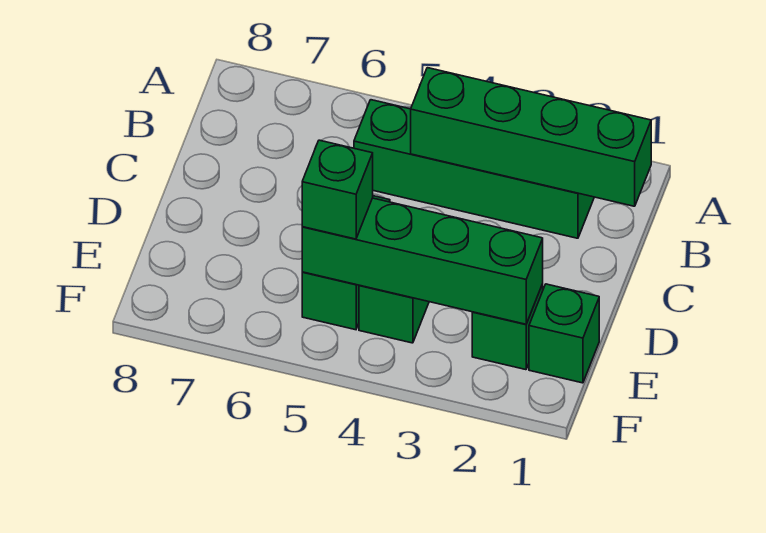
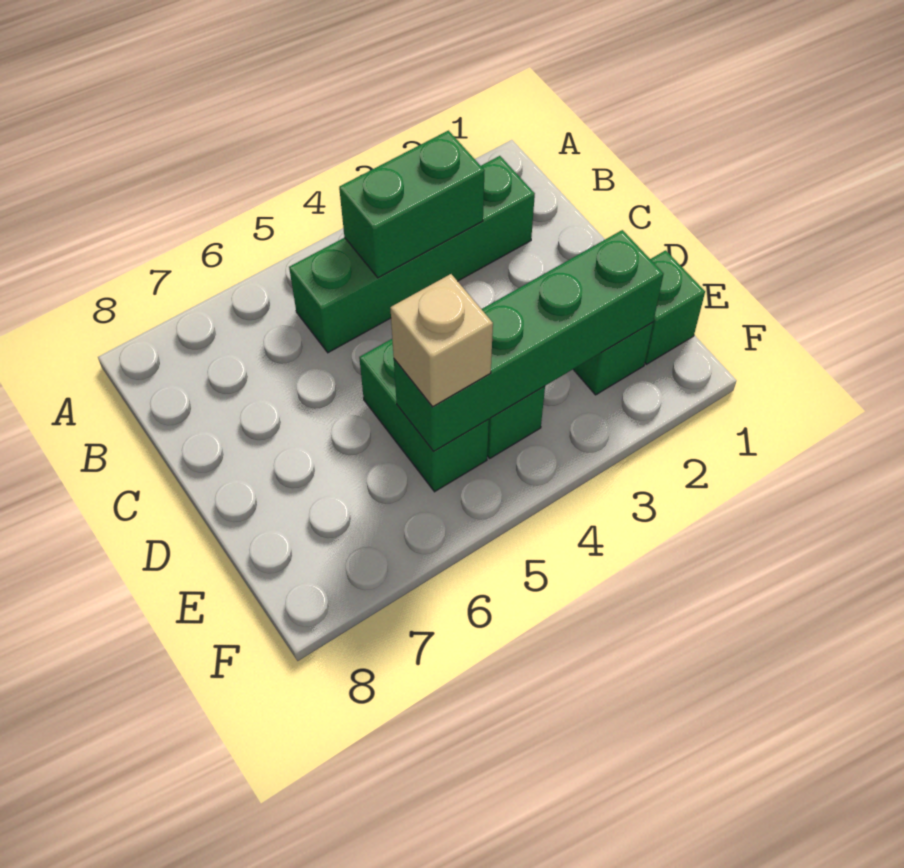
green 1x4 brick [411,68,651,206] -> green 1x2 brick [339,131,485,278]
green 1x1 brick [302,140,373,239] -> tan 1x1 brick [390,274,493,407]

